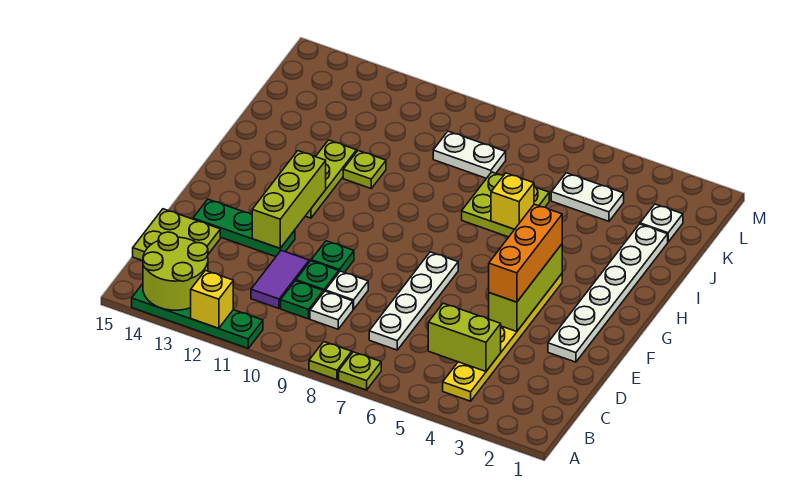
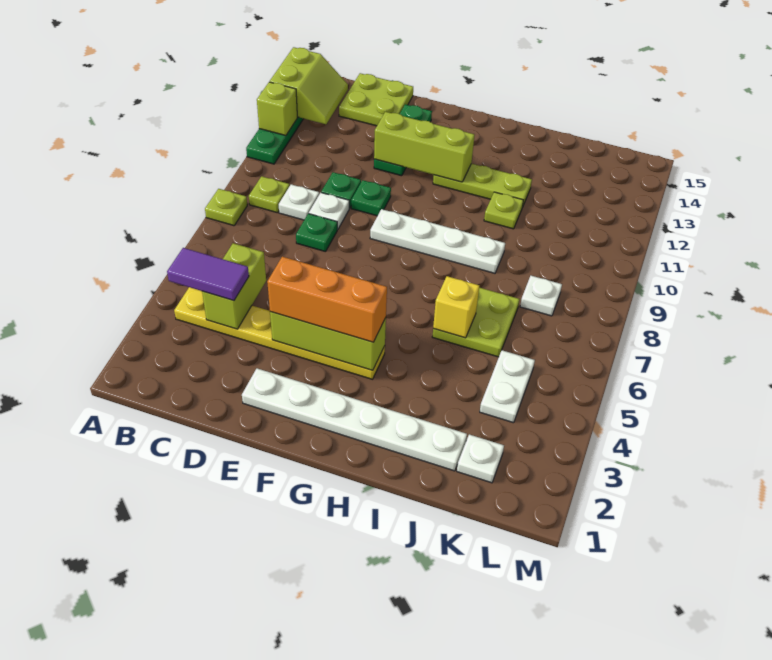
lime 1x1 plate [339,352,381,390] -> lime 1x1 plate moved to [249,176,289,213]
yellow 1x1 brick [191,271,233,328] -> lime 1x1 brick [257,82,297,136]
lime 2x2 round brick [143,232,208,310] -> lime 2x2 slope [270,47,348,124]
white 1x4 plate [369,252,458,350] -> white 1x4 plate moved to [370,209,505,273]
green 1x1 plate [281,281,323,319] -> green 1x1 plate moved to [296,214,337,252]
purple 1x2 tile [251,250,309,308] -> purple 1x2 tile moved to [167,248,249,301]
white 1x2 plate [433,131,506,178] -> white 1x1 plate [520,276,562,316]

